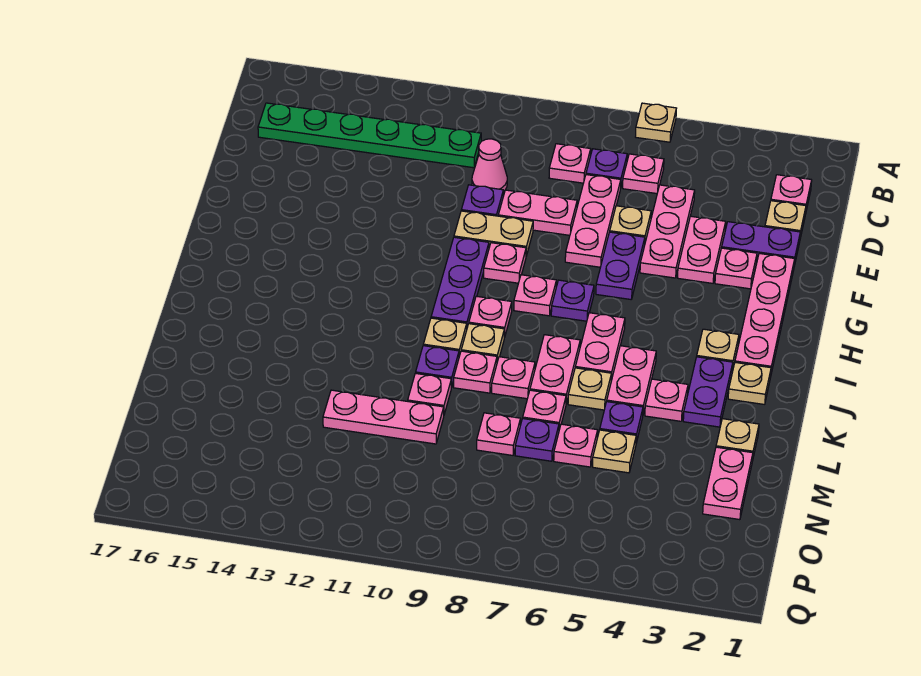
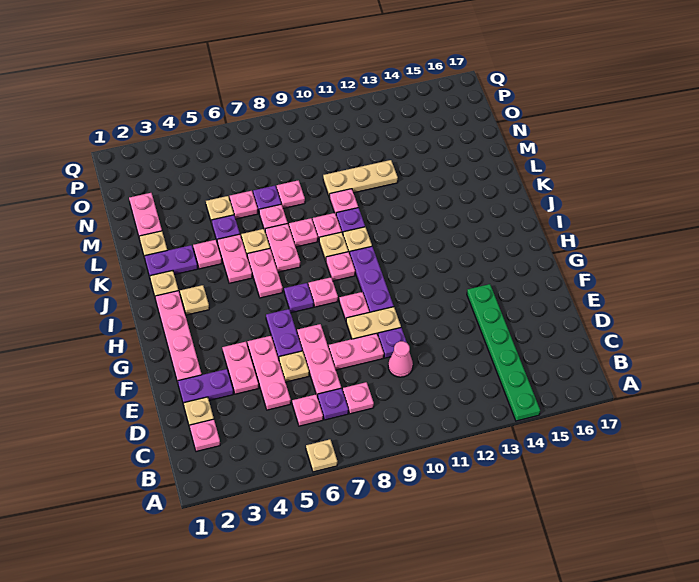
green 1x6 plate [258,103,481,168] -> green 1x6 plate turned to [467,284,540,421]
pink 1x1 plate [715,248,757,289] -> none
purple 1x2 plate [683,357,733,427] -> purple 1x2 plate turned to [144,245,198,277]
pink 1x3 plate [323,390,444,444] -> tan 1x3 plate [323,160,398,198]

